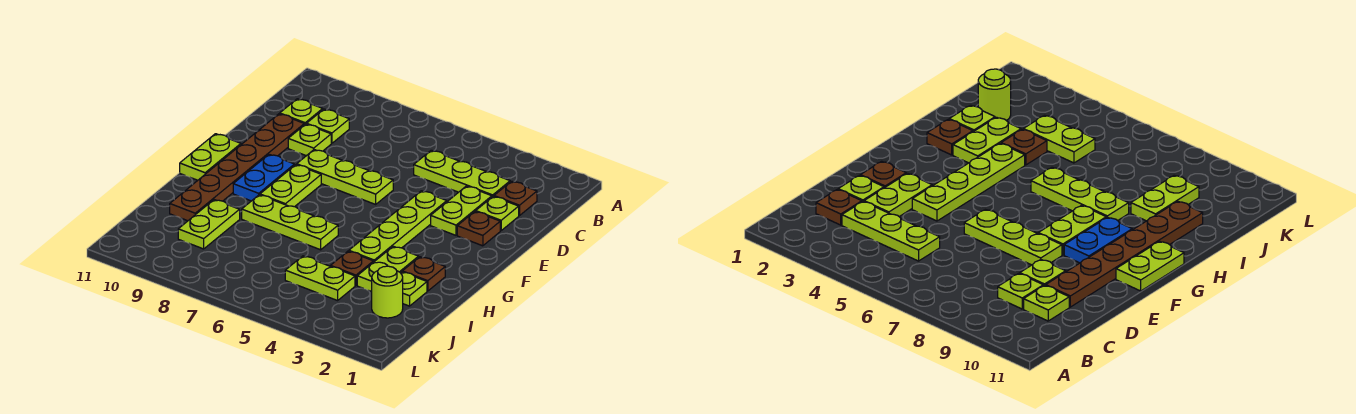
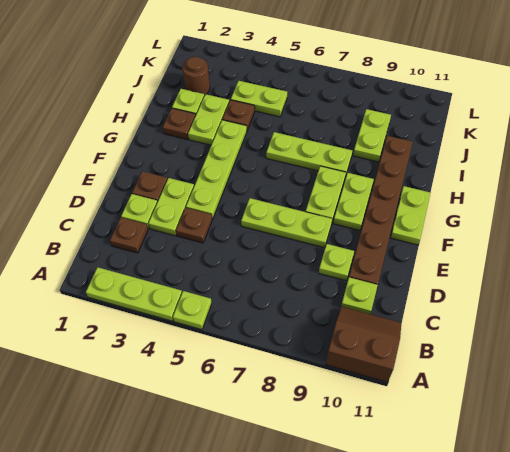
none -> brown 2x2 slope [326,307,401,382]
lime 1x3 plate [414,150,510,197] -> lime 1x3 plate moved to [86,267,182,321]
lime 1x1 plate [307,109,349,143] -> lime 1x1 plate moved to [173,291,212,330]
none -> brown 1x1 plate [176,208,212,243]
blue 1x2 plate [233,154,295,201] -> lime 1x2 plate [333,173,374,230]
lime 1x1 round brick [372,266,403,318] -> brown 1x1 round brick [182,57,210,96]

